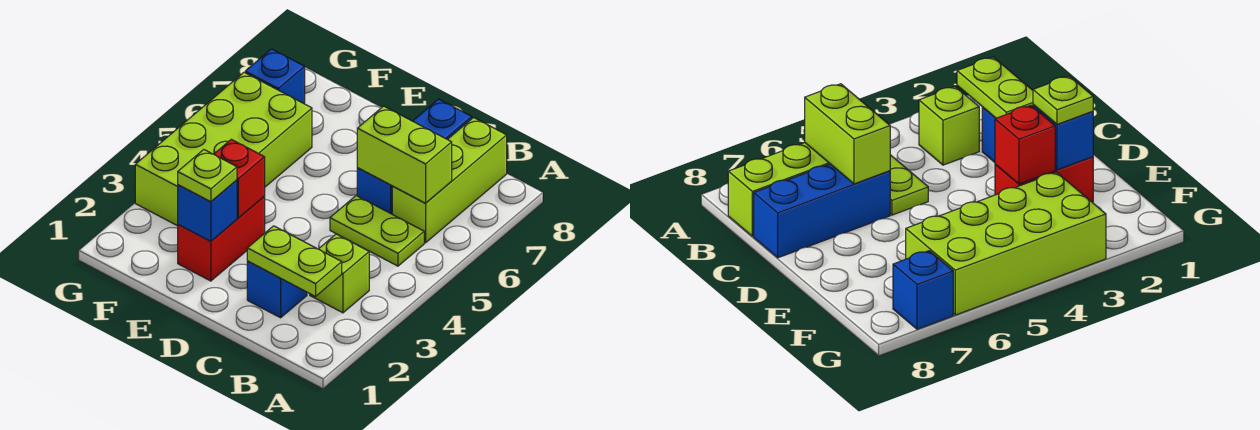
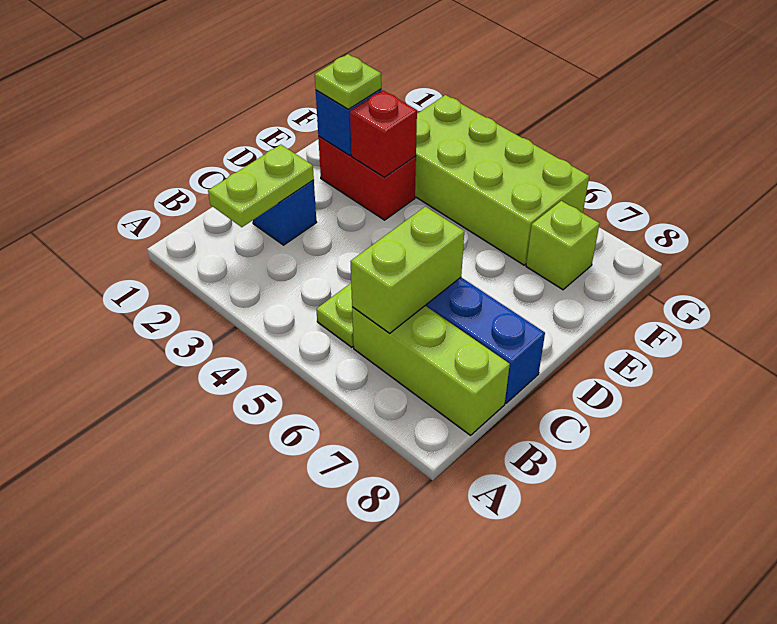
lime 1x1 brick [310,234,369,313] -> lime 1x1 brick moved to [526,201,600,290]
blue 1x1 brick [245,49,305,104] -> none

